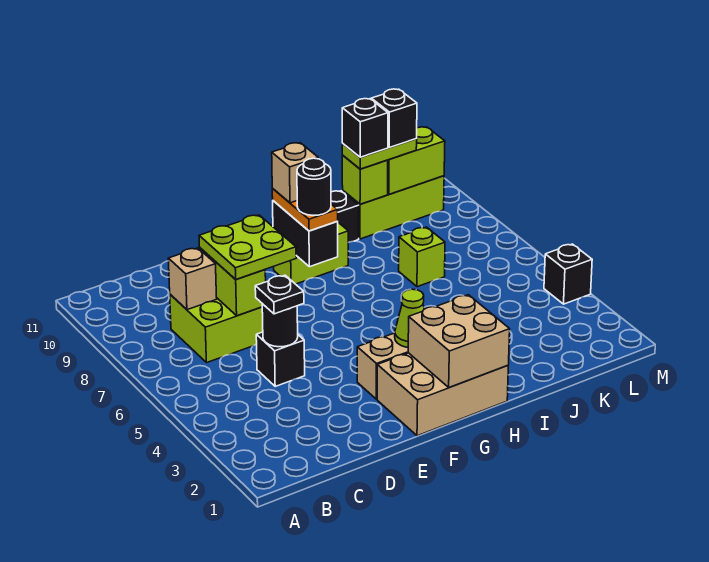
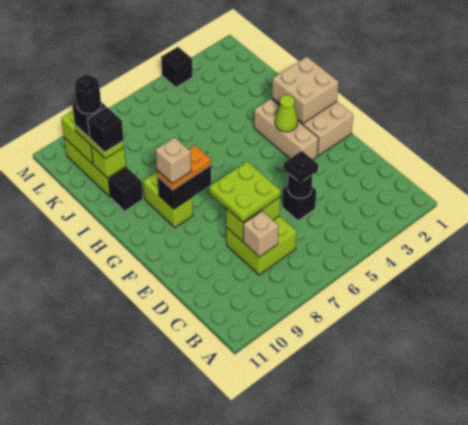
black 1x1 round brick [297,158,331,215] -> black 1x1 round brick moved to [74,75,101,114]
lime 1x1 brick [399,227,445,287] -> none

